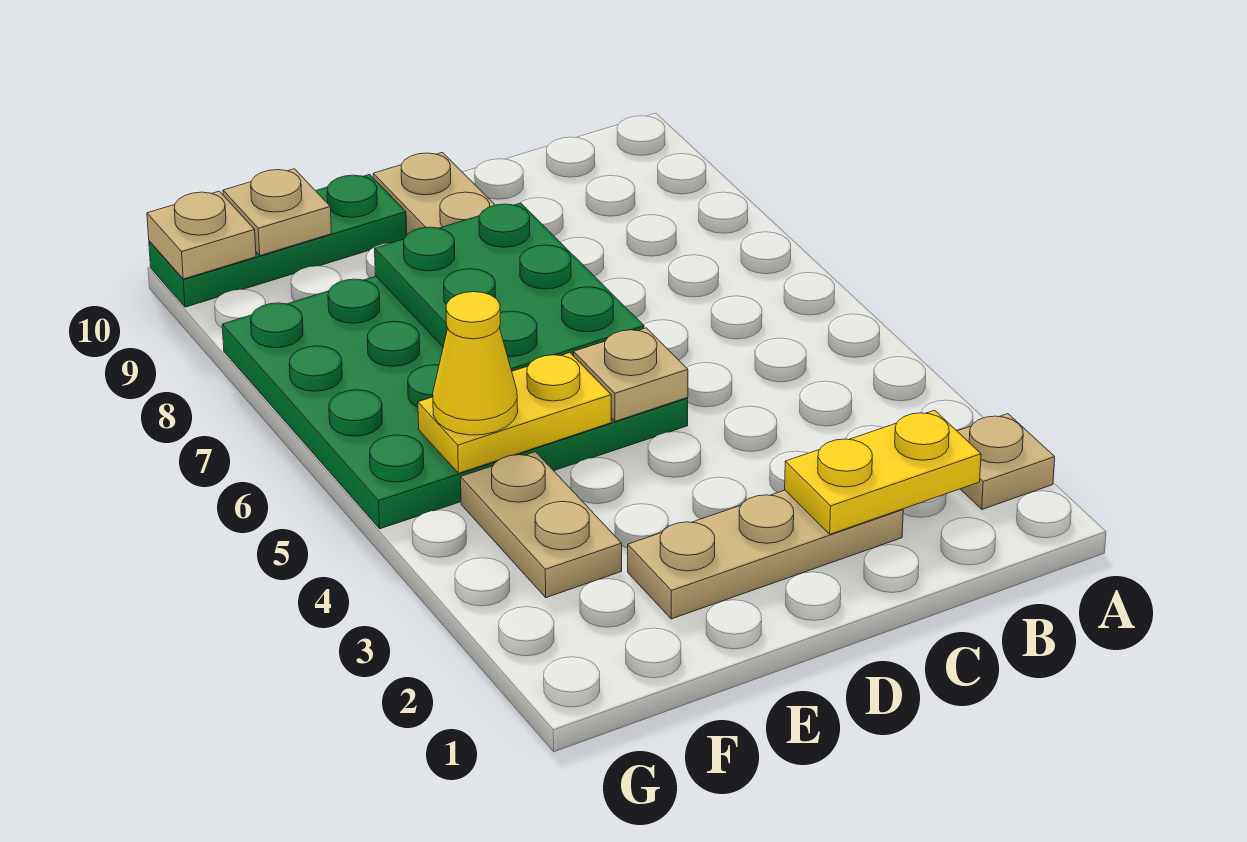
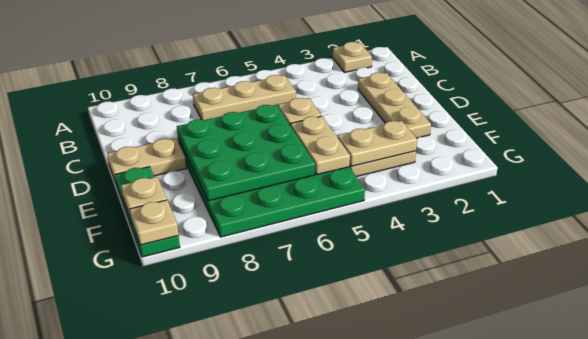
yellow 1x2 plate [785,410,981,534] -> none
none -> tan 1x3 plate [193,75,296,120]
green 2x3 plate [375,203,644,371] -> green 3x3 plate [177,105,315,201]
yellow 1x2 plate [418,353,611,473] -> tan 1x2 plate [290,116,350,175]
none -> tan 1x2 plate [338,121,417,166]
yellow 1x1 cone [433,292,518,435] -> none

